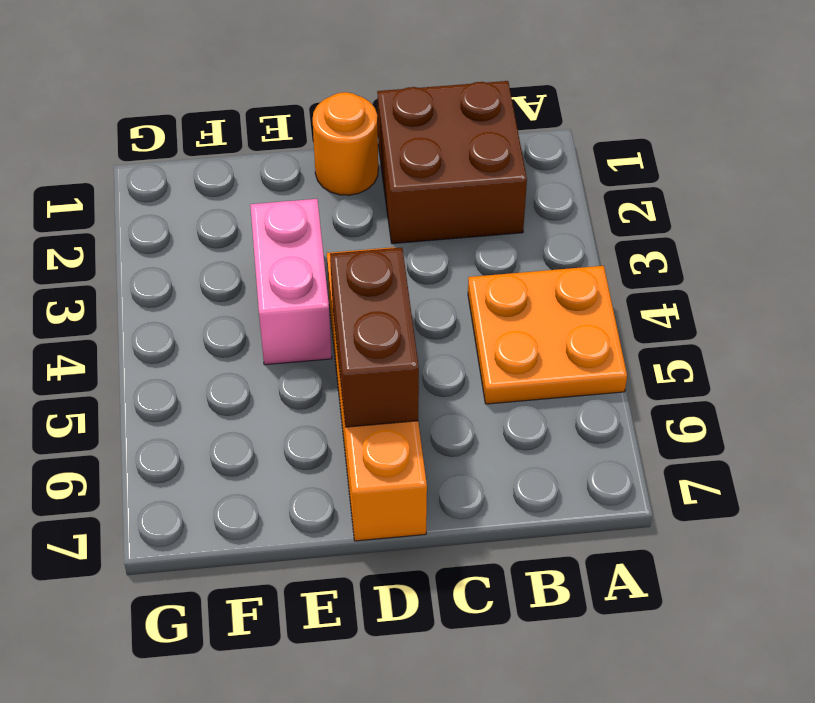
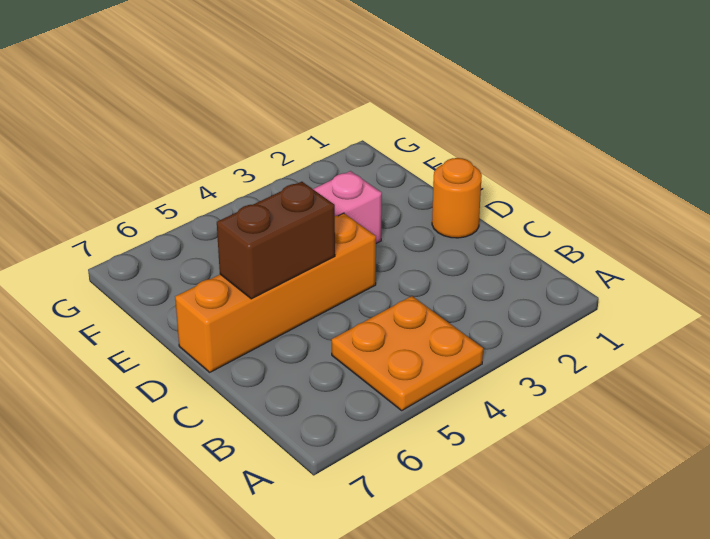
brown 2x2 brick [377,81,527,244] -> none

